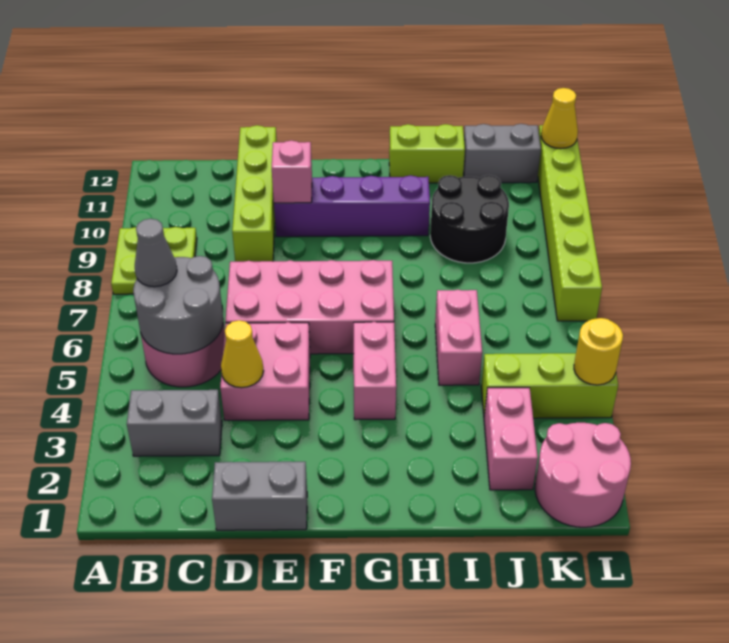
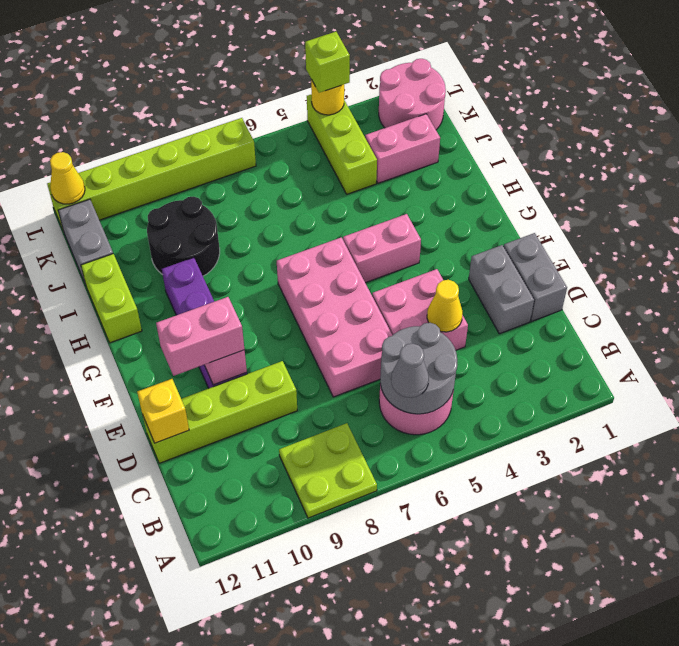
grey 1x2 brick [127,390,222,456] -> grey 1x2 brick moved to [469,245,534,334]
none -> yellow 1x1 brick [137,379,189,443]
pink 1x2 brick [435,290,482,385] -> pink 1x2 brick moved to [156,297,245,376]
none -> lime 1x1 brick [305,32,350,93]

